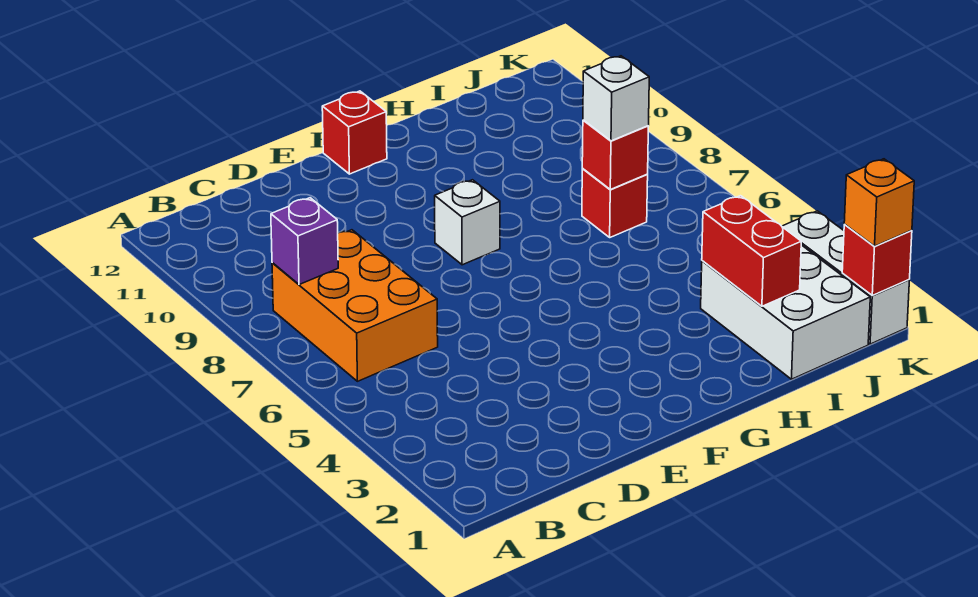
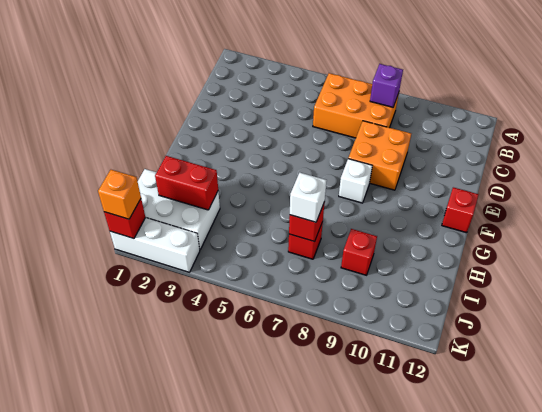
none -> orange 2x2 brick [348,121,411,190]
none -> red 1x1 brick [341,229,377,275]

